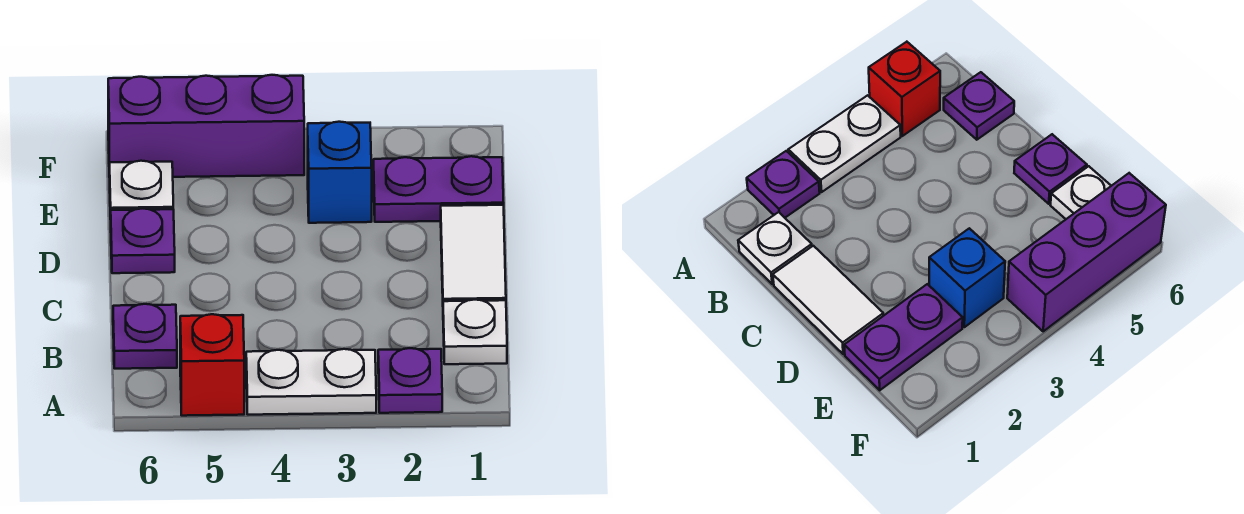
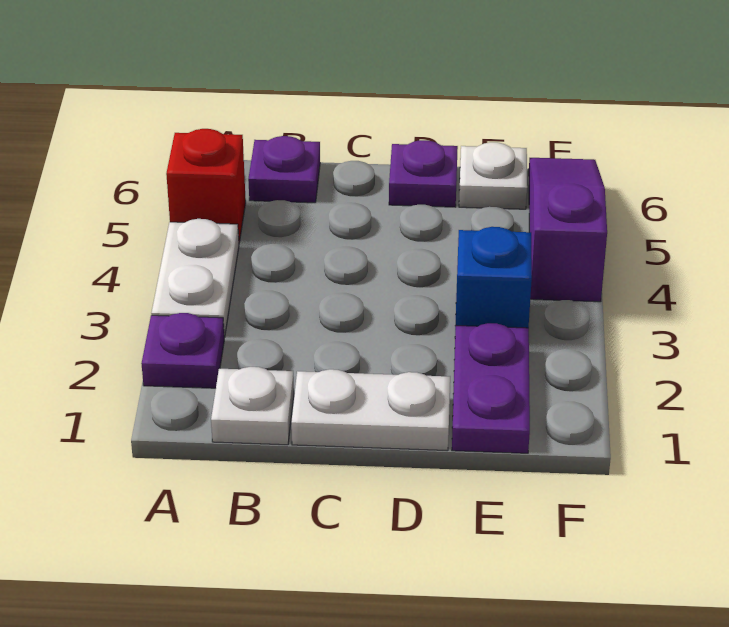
white 1x2 tile [441,205,506,301] -> white 1x2 plate [291,369,450,451]
purple 1x3 brick [108,75,304,177] -> purple 1x3 slope [529,158,607,302]

